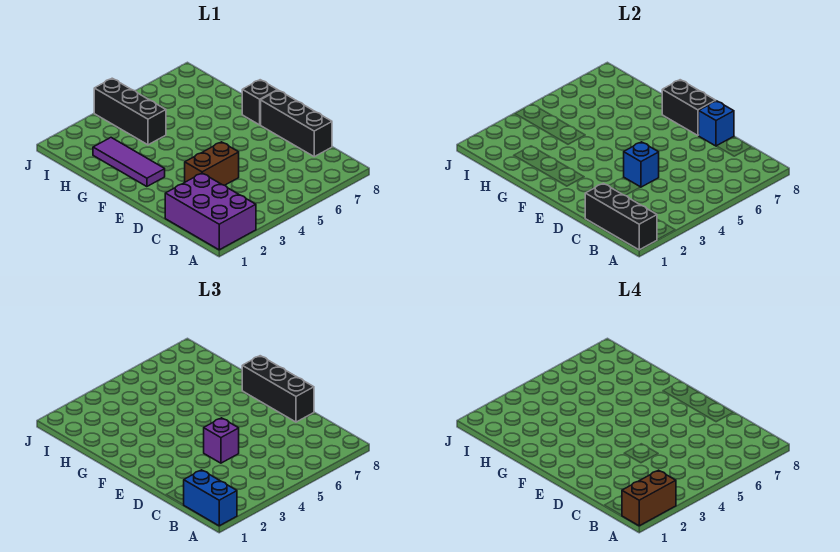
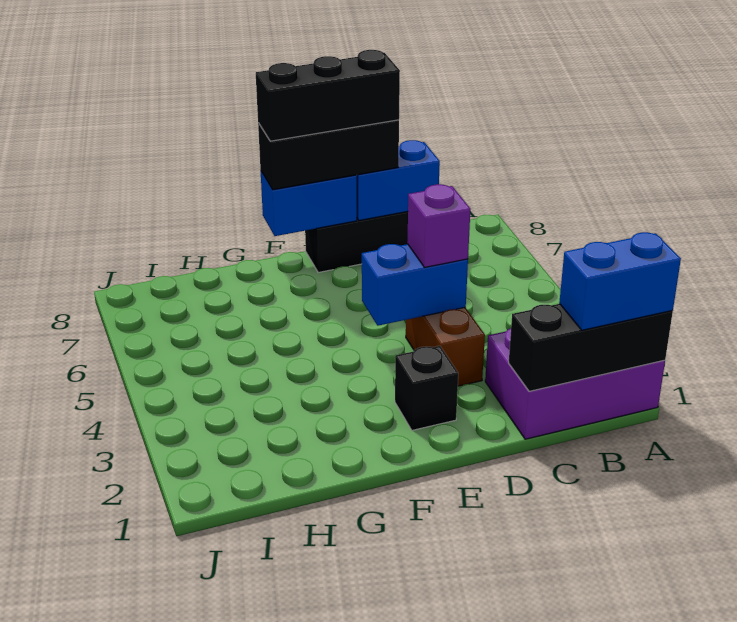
brown 1x2 brick [622,470,676,526] -> none
blue 1x1 brick [624,142,659,187] -> blue 1x2 brick [362,244,468,326]
blue 1x1 brick [698,101,734,146] -> blue 1x2 brick [356,140,440,220]
black 1x2 brick [662,80,716,135] -> blue 1x2 brick [261,172,357,236]
purple 1x3 tile [93,138,165,187] -> none
black 1x1 brick [242,80,278,125] -> black 1x1 brick moved to [395,346,458,430]
black 1x3 brick [94,78,166,145] -> black 1x3 brick moved to [256,50,400,141]

